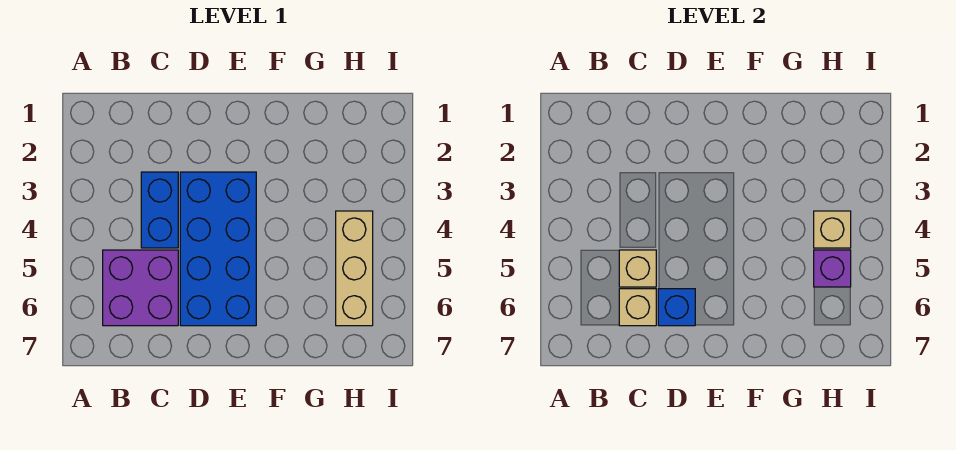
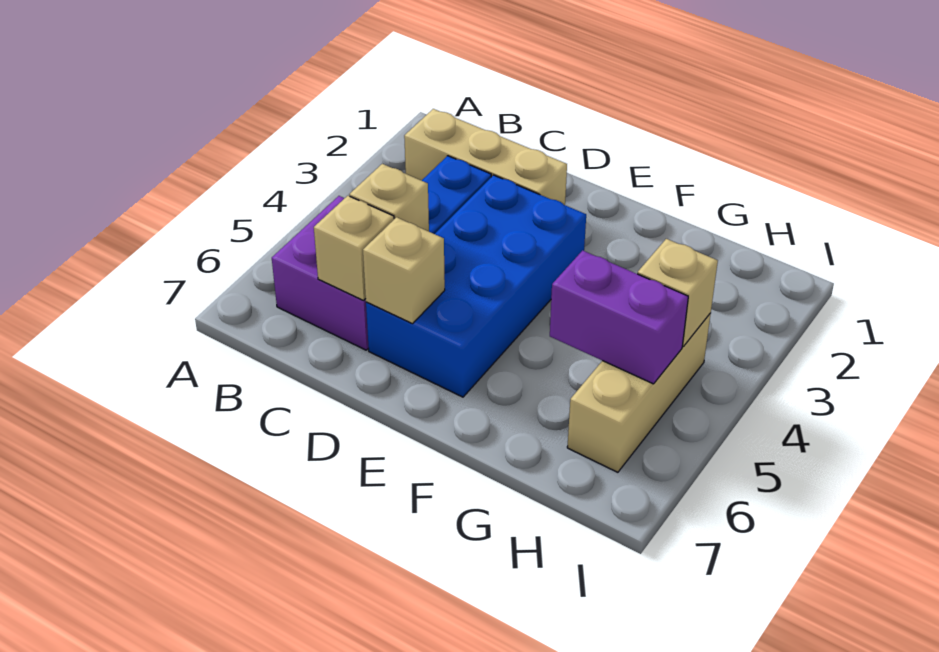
none -> tan 1x3 brick [404,109,567,205]
blue 1x1 brick [658,289,695,326] -> tan 1x1 brick [363,217,445,324]
purple 1x1 brick [814,250,851,287] -> purple 1x2 brick [550,250,688,384]

